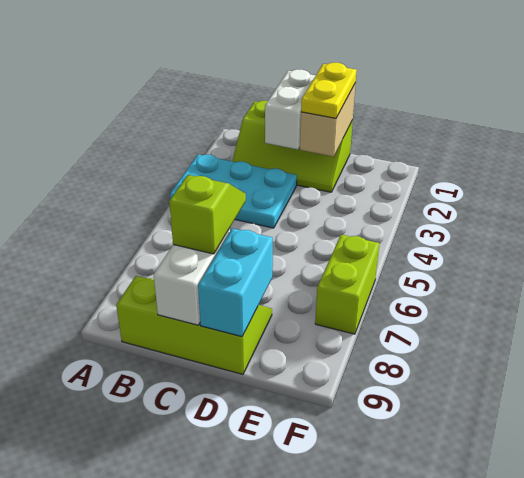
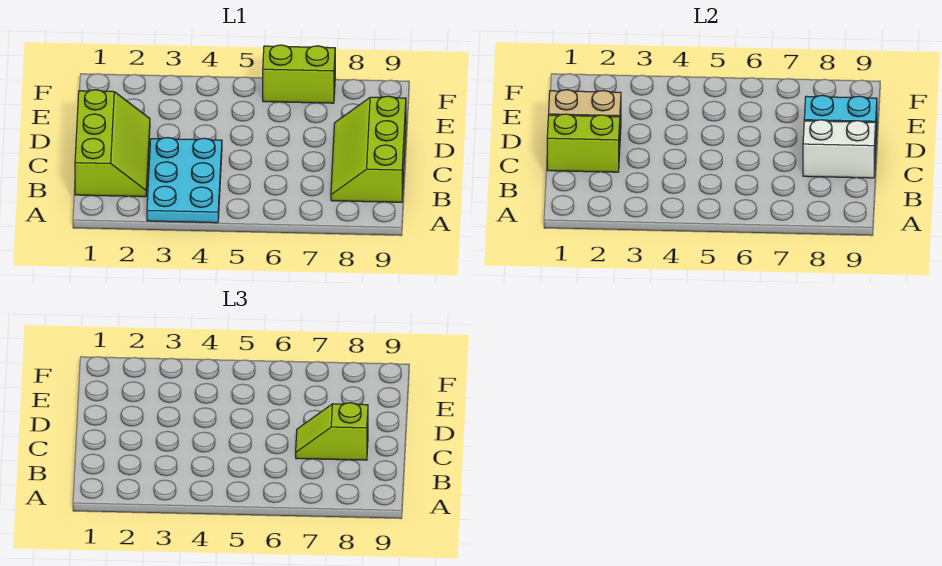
white 1x2 brick [265,69,316,149] -> lime 1x2 brick [547,114,620,172]
yellow 1x2 plate [301,63,357,118] -> none

